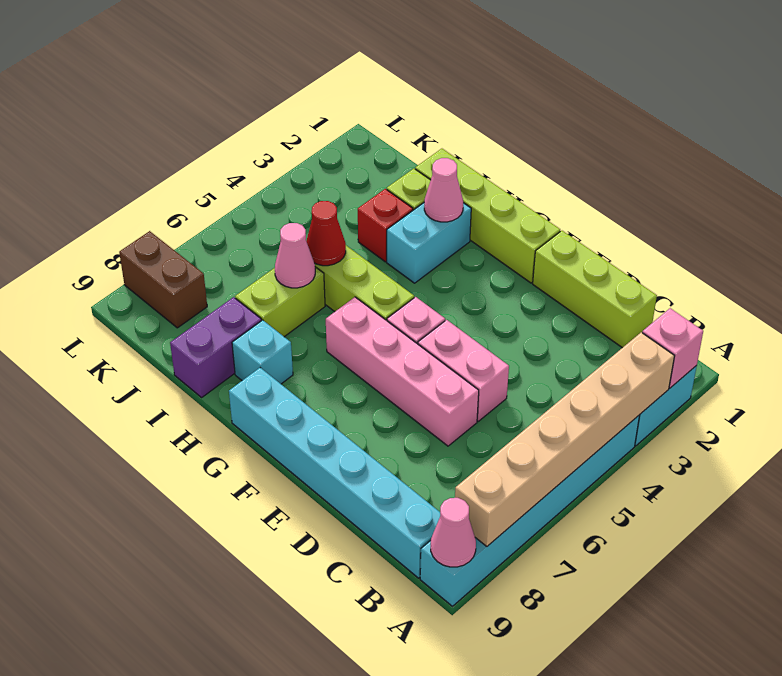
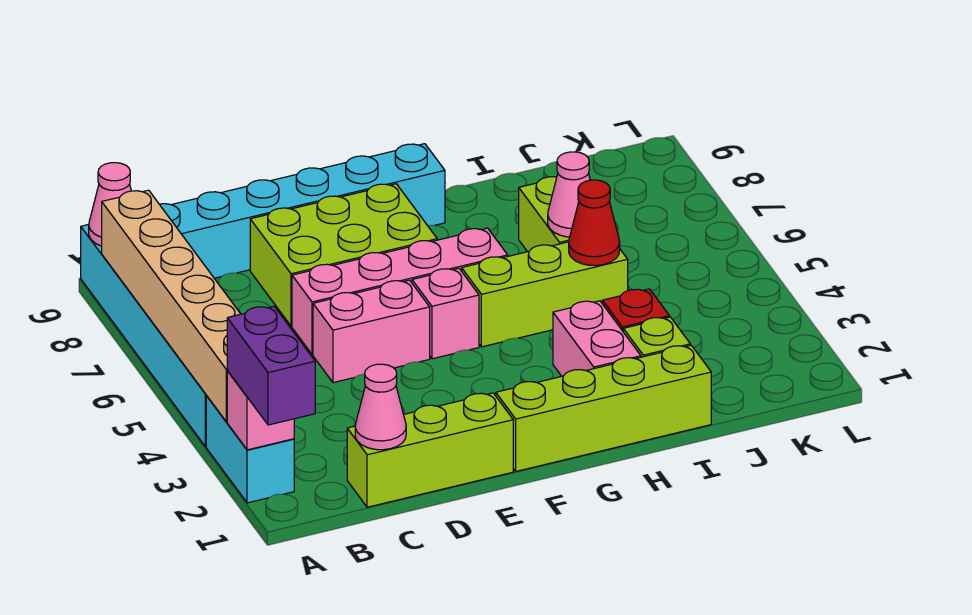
none -> lime 2x3 brick [250,184,437,326]
cyan 1x2 brick [387,203,471,283] -> pink 1x2 brick [553,301,641,376]
pink 1x1 cone [424,158,463,222] -> pink 1x1 cone moved to [355,364,406,450]
cyan 1x1 brick [232,320,293,384] -> none
purple 1x2 brick [170,297,261,397] -> purple 1x2 brick moved to [227,306,315,425]
brown 1x2 brick [119,231,207,328] -> none

